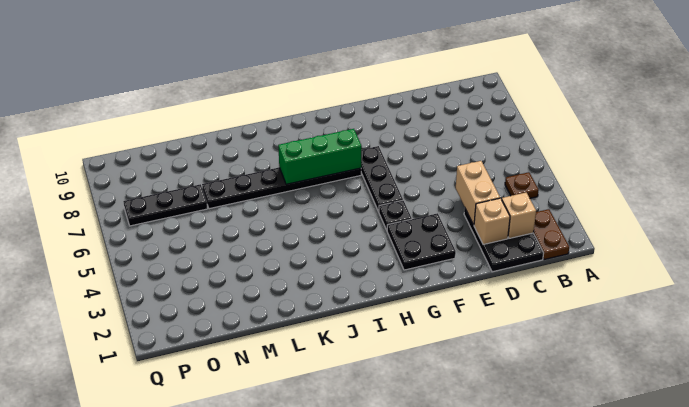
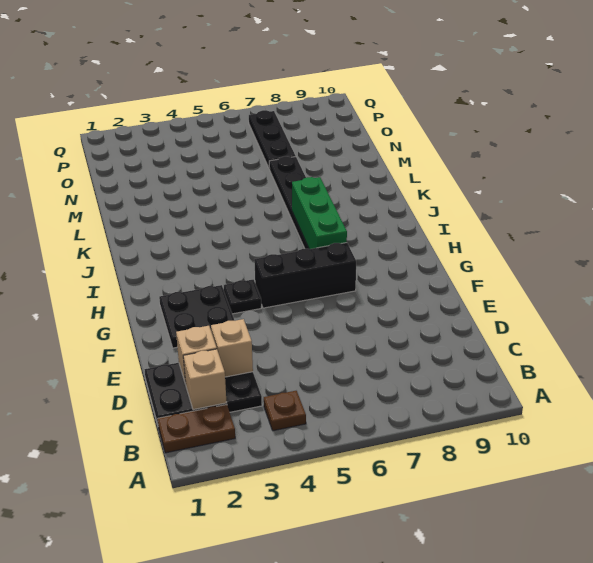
tan 1x2 brick [456,161,500,225] -> tan 1x1 brick [211,319,253,377]
black 1x3 plate [361,146,403,212] -> black 1x3 brick [254,243,356,308]

